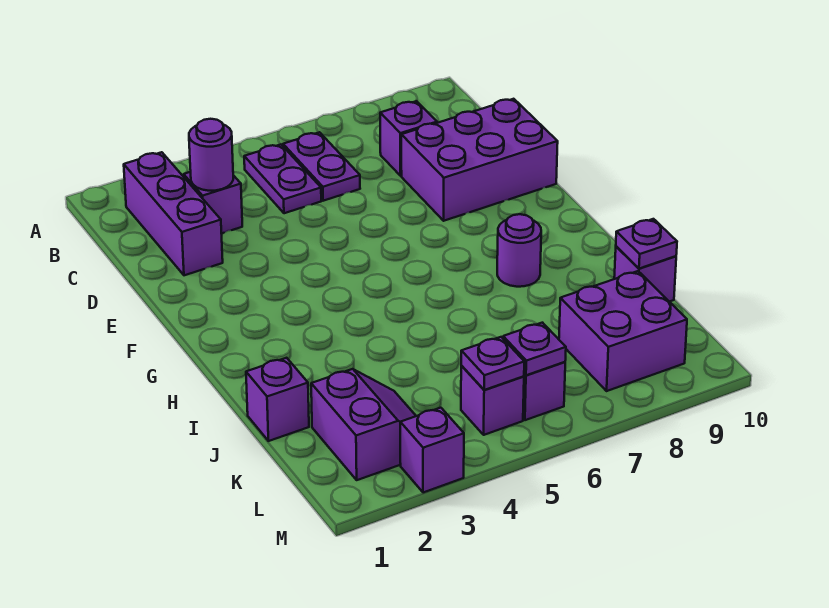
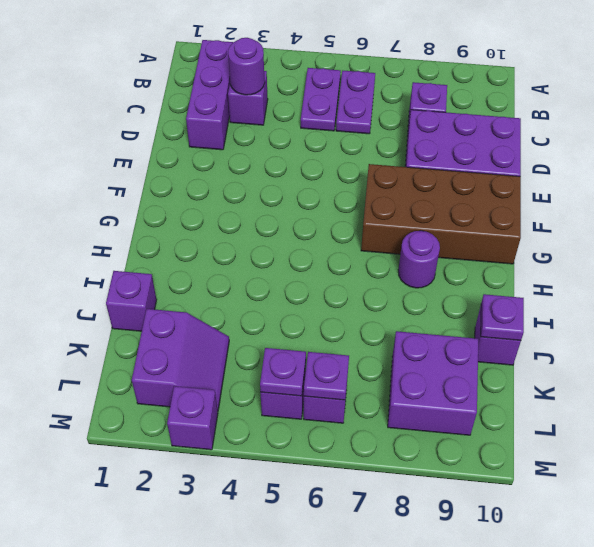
none -> brown 2x4 brick [361,164,521,264]

